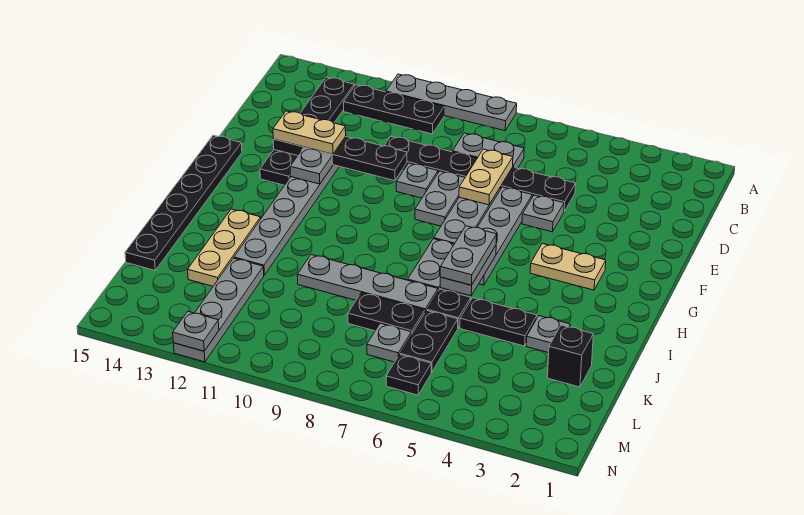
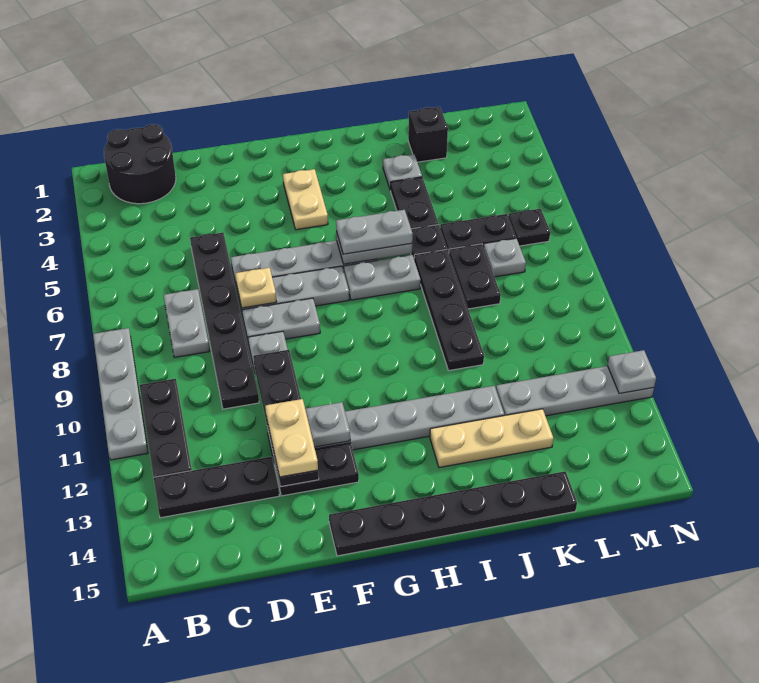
none -> black 2x2 round brick [104,124,176,204]
tan 1x2 plate [459,149,513,205] -> tan 1x1 plate [235,268,276,308]
grey 1x1 plate [522,195,564,232] -> none
grey 1x4 plate [297,255,438,312] -> black 1x4 plate [414,249,484,370]

